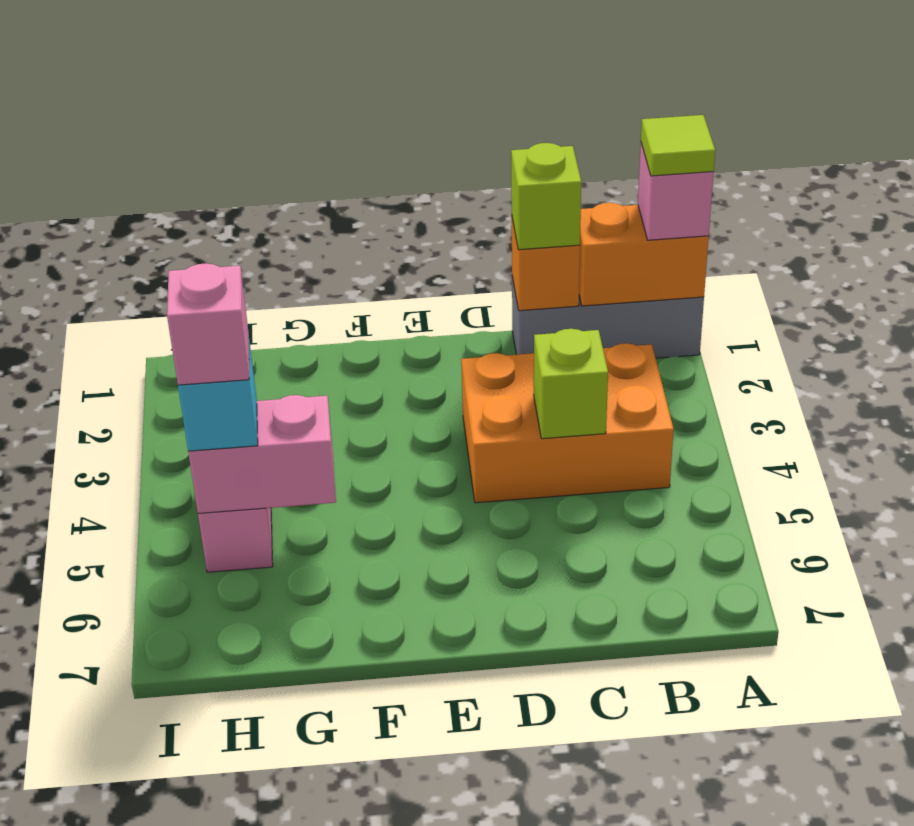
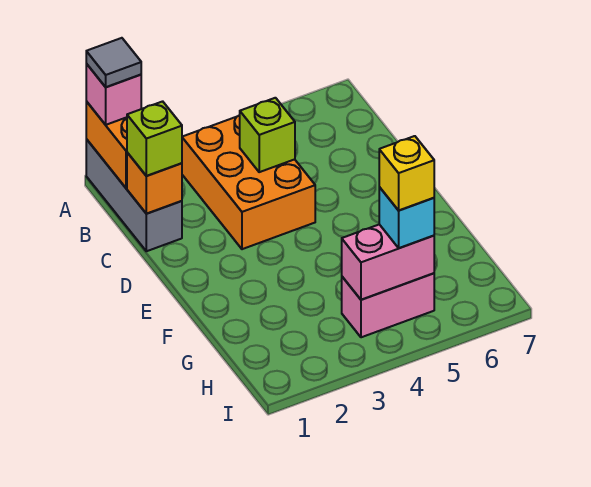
lime 1x1 tile [641,115,715,176] -> grey 1x1 tile [86,38,141,87]
pink 1x2 brick [188,395,336,513] -> pink 1x2 brick turned to [342,224,434,300]
pink 1x1 brick [167,263,249,385] -> yellow 1x1 brick [379,136,434,210]

